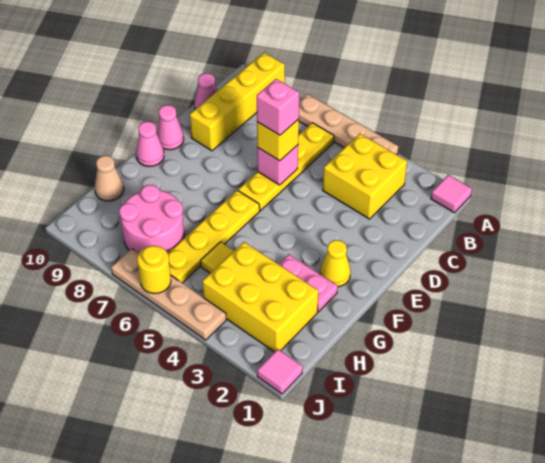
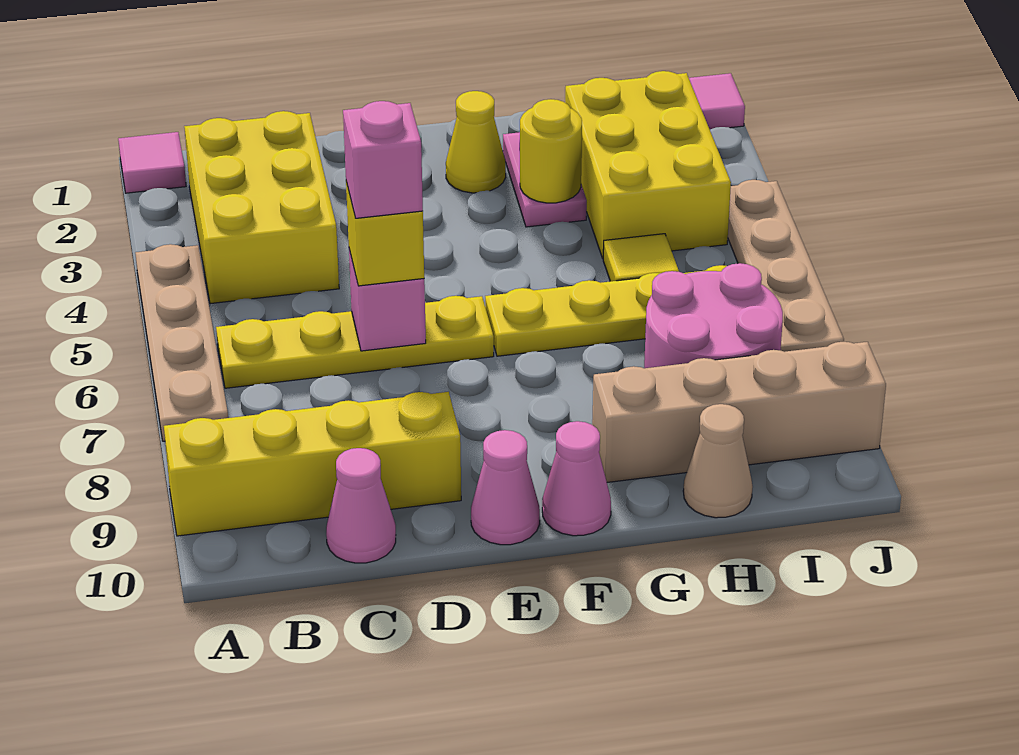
yellow 2x2 brick [323,134,407,219] -> yellow 2x3 brick [184,111,339,304]
none -> tan 1x4 brick [592,342,886,482]
yellow 1x1 round brick [137,246,171,294] -> yellow 1x1 round brick moved to [520,99,582,203]

